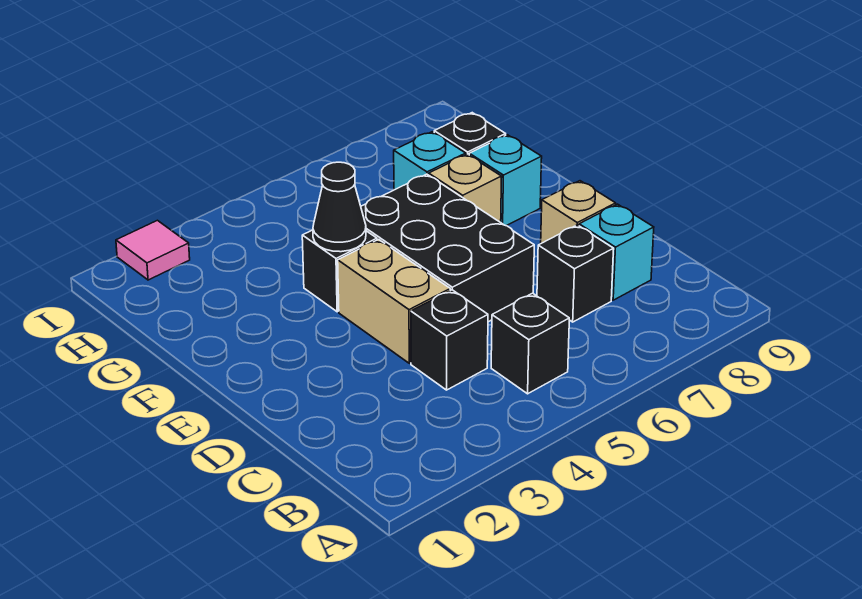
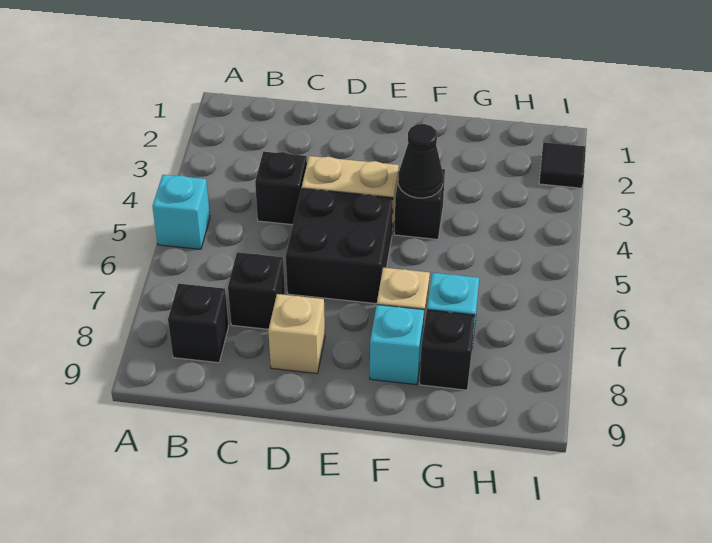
black 1x1 brick [491,293,569,394] -> black 1x1 brick moved to [168,284,229,363]
cyan 1x1 brick [579,204,654,300] -> cyan 1x1 brick moved to [152,175,210,249]
black 2x3 brick [361,174,534,322] -> black 2x2 brick [286,188,393,304]
pink 1x1 tile [116,220,190,280] -> black 1x1 tile [539,142,586,188]

